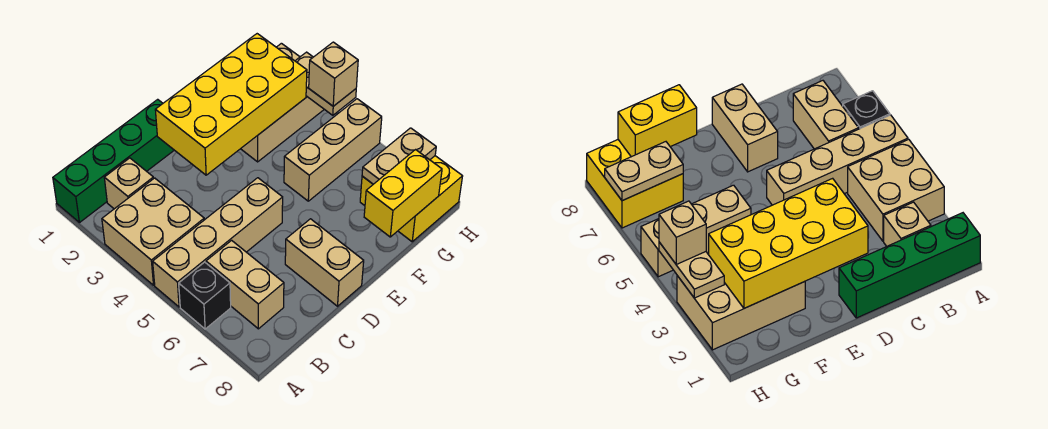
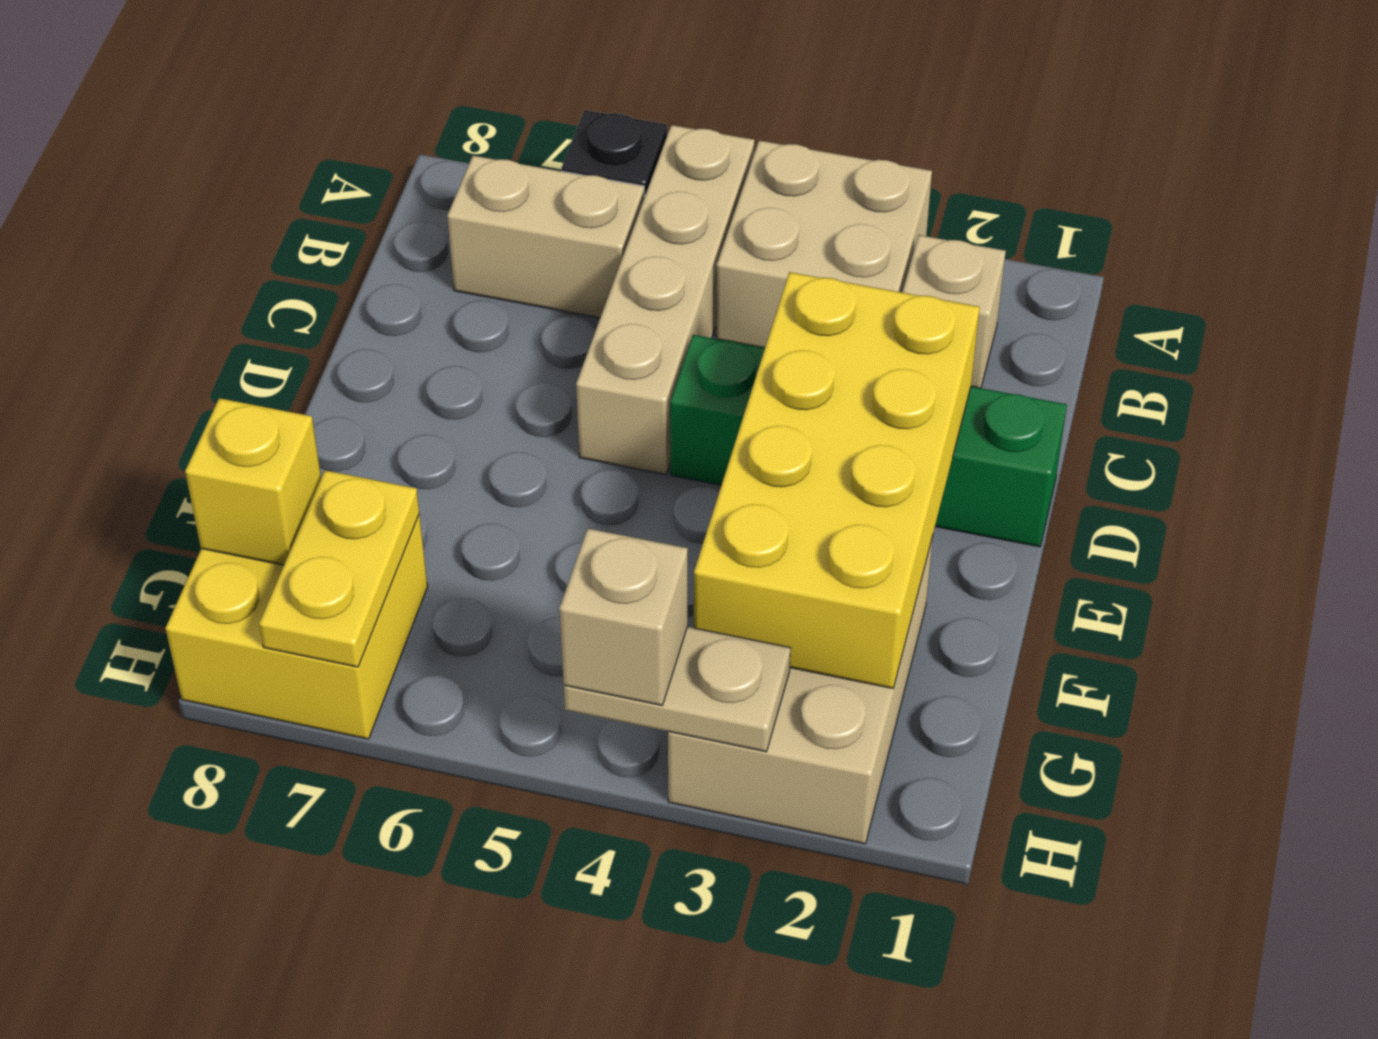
green 1x4 brick [53,99,174,223] -> green 1x4 brick turned to [670,335,1067,547]
tan 1x2 brick [285,219,364,306] -> none
tan 1x3 brick [284,99,382,201] -> none
yellow 1x2 brick [364,150,442,237] -> yellow 1x1 brick [185,398,321,565]
tan 1x2 plate [362,128,436,184] -> yellow 1x2 plate [259,470,419,667]

